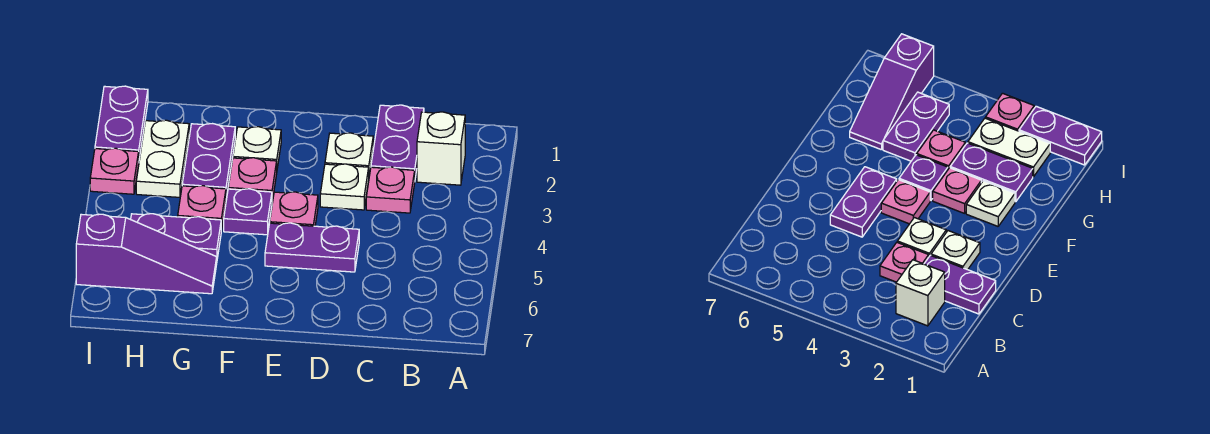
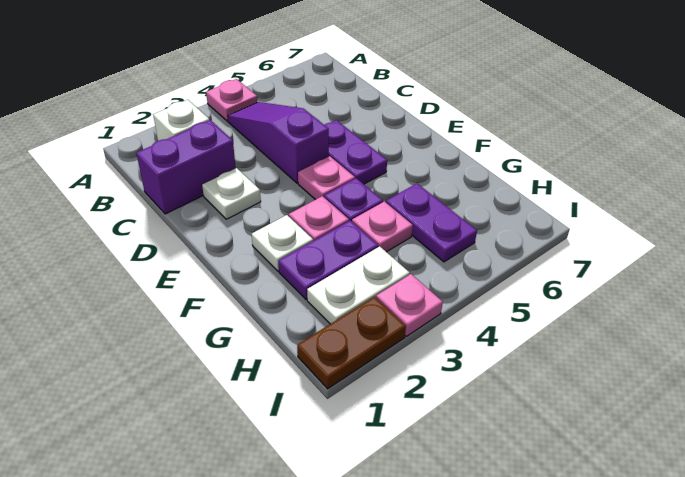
purple 1x2 plate [371,105,424,178] -> purple 1x2 brick [136,120,236,214]
pink 1x1 plate [366,167,415,213] -> pink 1x1 plate moved to [206,79,257,121]
white 1x1 plate [320,164,369,210] -> none
purple 1x3 slope [76,214,217,294] -> purple 1x3 slope moved to [228,102,329,183]
purple 1x2 plate [95,86,148,159] -> brown 1x2 plate [297,297,406,389]

